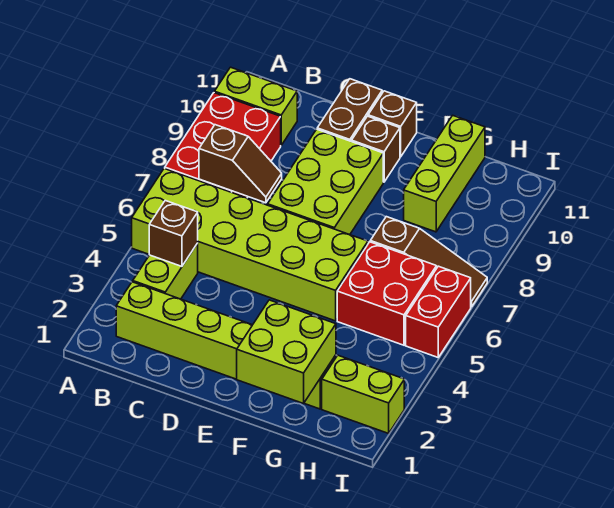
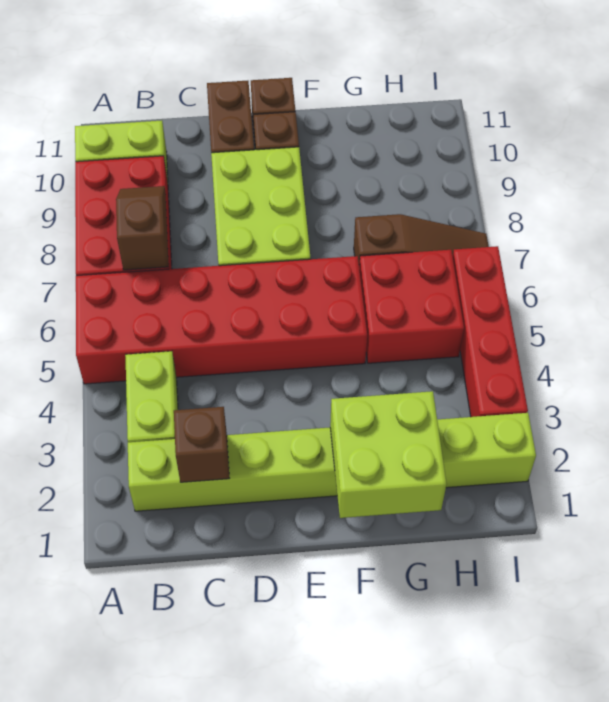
lime 2x6 brick [132,168,368,321] -> red 2x6 brick [76,256,367,384]
brown 1x1 brick [149,201,198,266] -> brown 1x1 brick moved to [174,407,229,482]
brown 1x2 slope [199,125,282,203] -> brown 1x2 slope turned to [116,186,169,270]
lime 1x3 brick [404,115,485,232] -> none
red 1x2 brick [406,266,471,357] -> red 1x4 brick [453,246,528,417]

